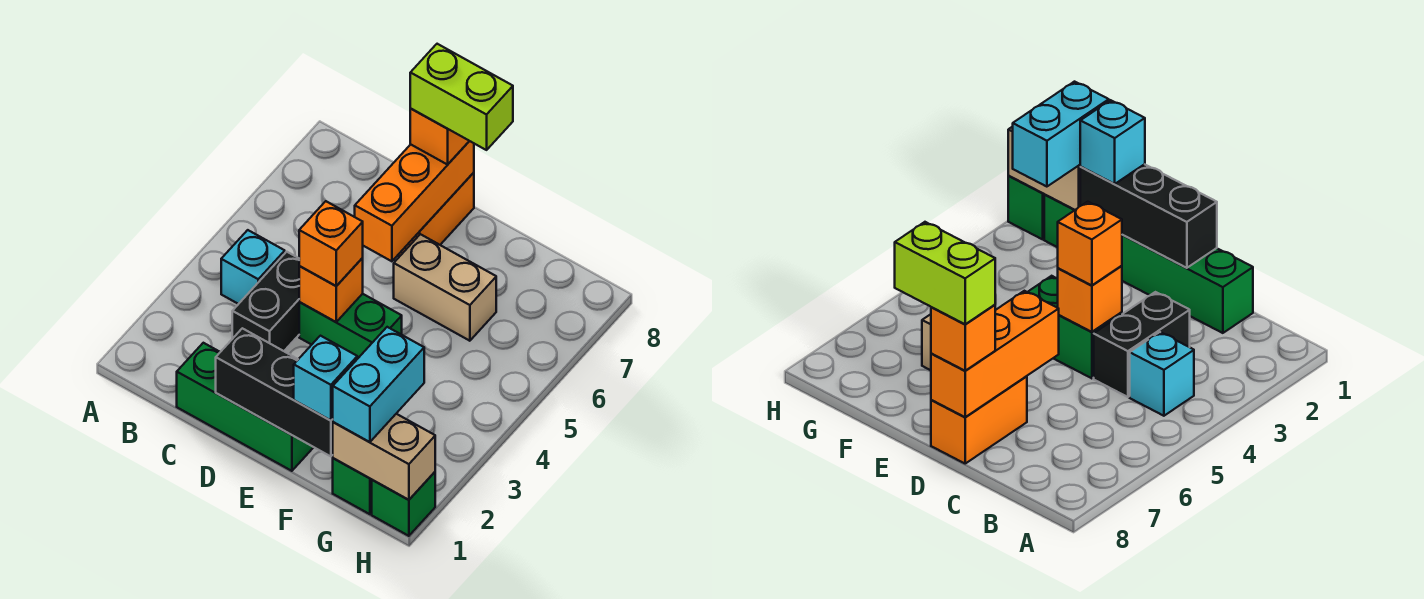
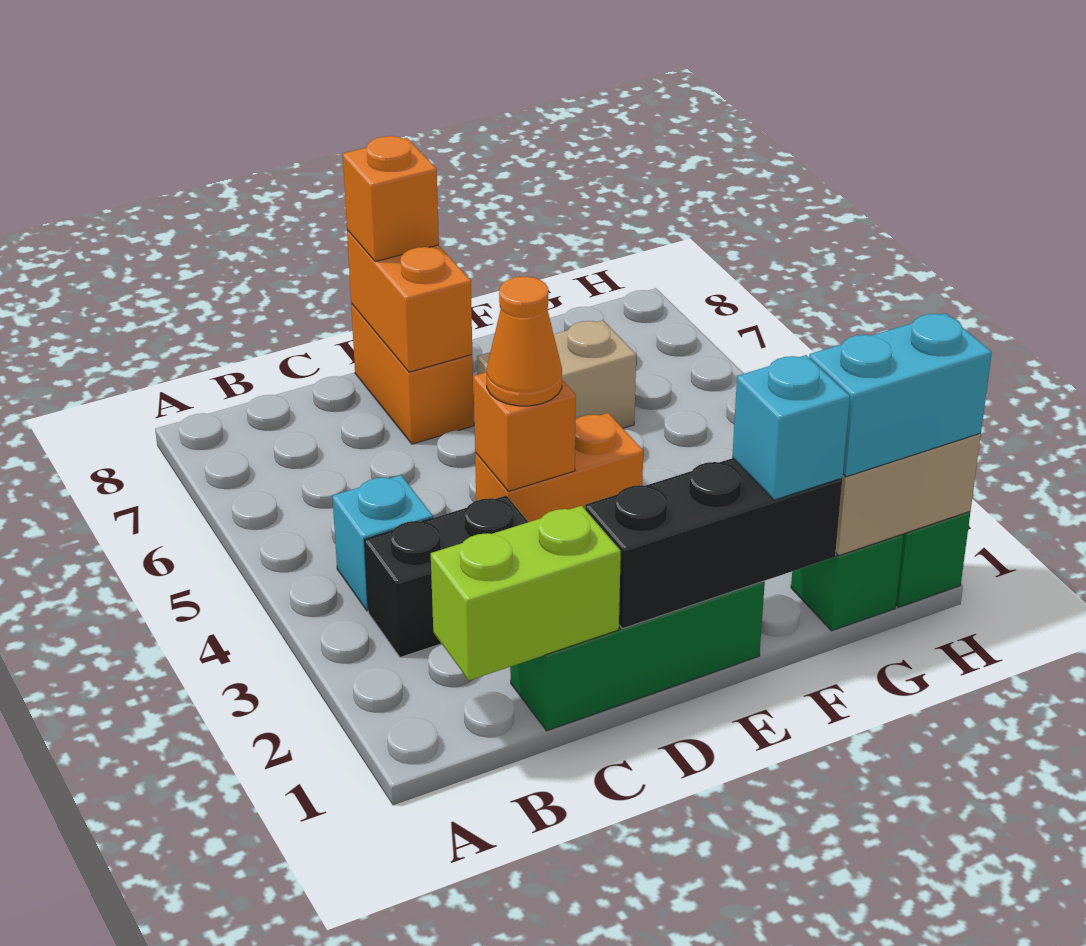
black 1x2 brick [232,252,299,351] -> black 1x2 brick turned to [364,496,528,657]
green 1x2 brick [299,294,402,359] -> orange 1x2 brick [475,413,643,522]
orange 1x1 brick [299,201,363,286] -> orange 1x1 cone [487,277,562,406]
orange 1x3 brick [355,141,474,261] -> orange 1x2 brick [347,230,472,372]
lime 1x2 brick [410,44,513,150] -> lime 1x2 brick moved to [431,506,621,680]
cyan 1x2 brick [333,327,424,442] -> cyan 1x2 brick turned to [809,313,992,477]

